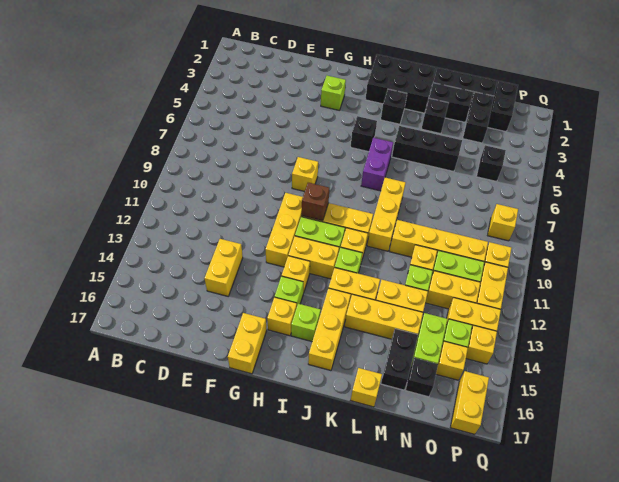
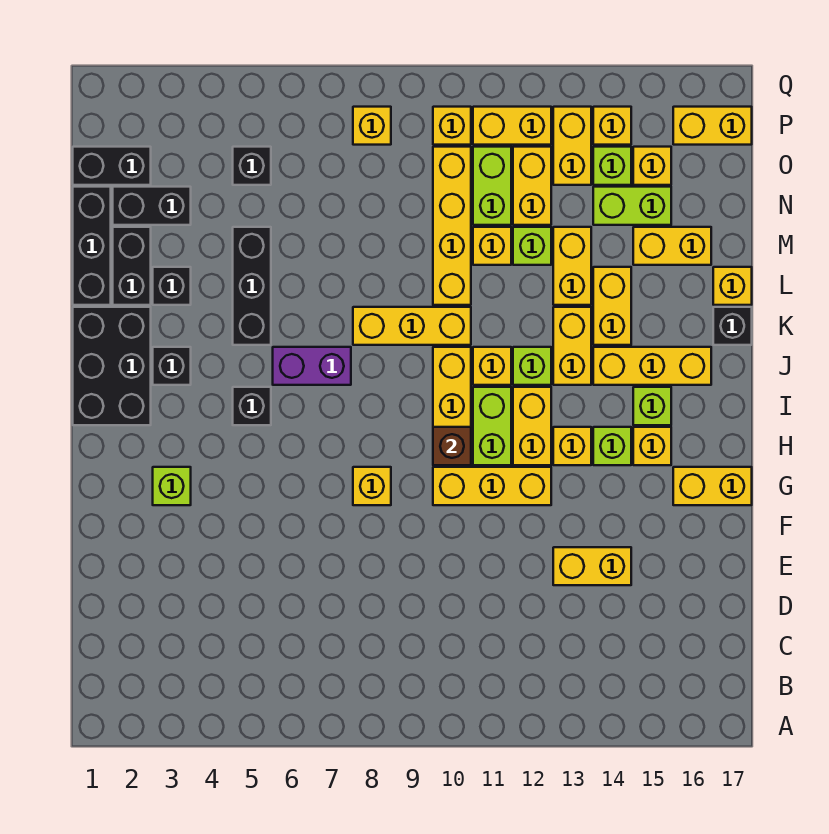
yellow 1x3 brick [345,295,423,339] -> yellow 1x2 brick [593,267,631,345]
black 1x2 brick [381,329,418,390] -> yellow 1x2 brick [633,227,711,265]
black 1x1 brick [406,358,438,397] -> black 1x1 brick moved to [713,307,752,345]

